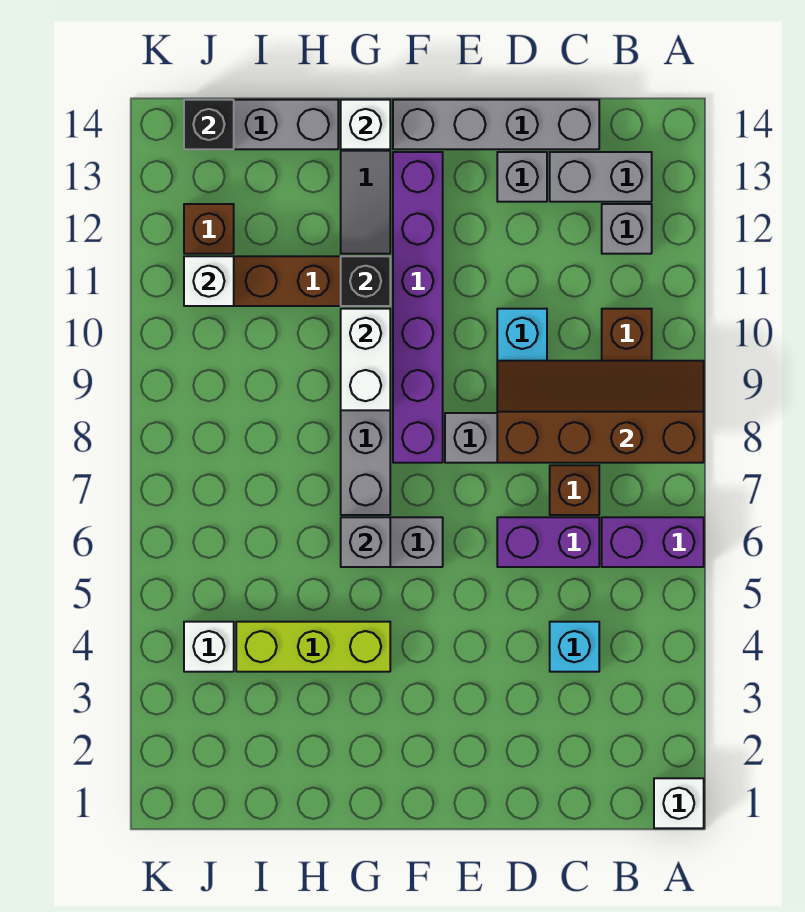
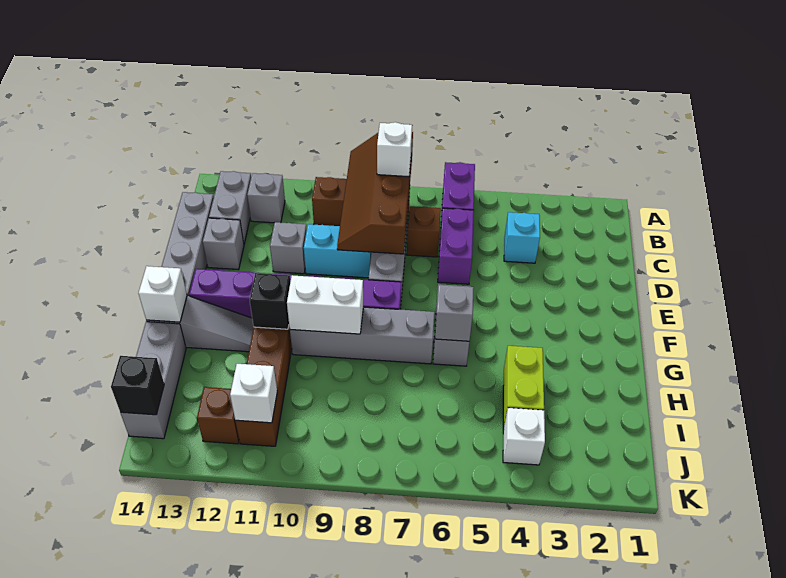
white 1x1 brick [654,778,704,828] -> white 1x1 brick moved to [377,122,412,177]
none -> grey 1x1 brick [270,222,307,274]
lime 1x3 brick [236,622,390,672] -> lime 1x2 brick [503,346,544,430]

